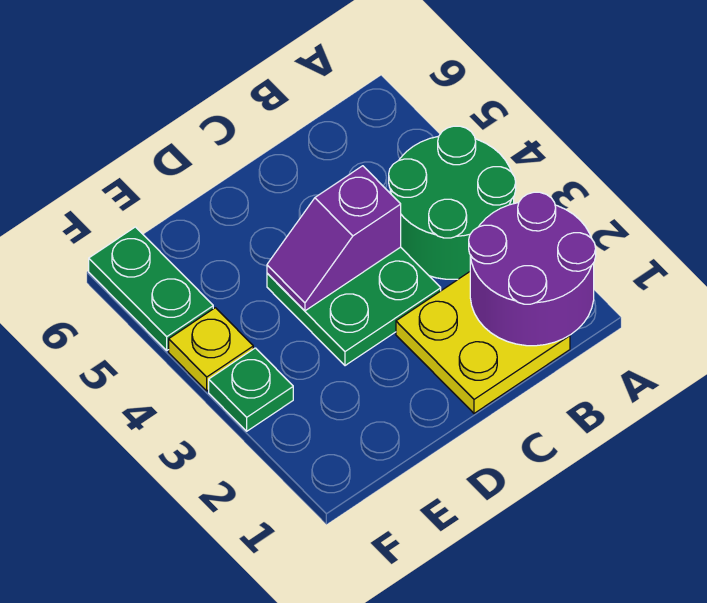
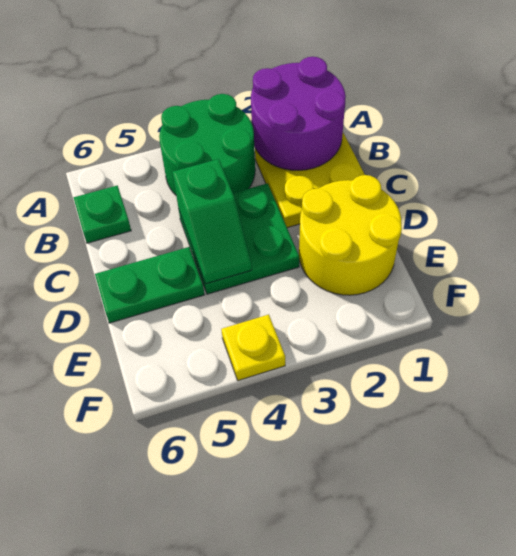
purple 1x2 slope [267,166,401,311] -> green 1x2 slope [173,159,252,284]
none -> yellow 2x2 round brick [299,175,402,295]
green 1x1 plate [209,348,293,431] -> green 1x1 plate moved to [74,186,131,243]
green 1x2 plate [89,227,213,350] -> green 1x2 plate moved to [95,247,204,323]

